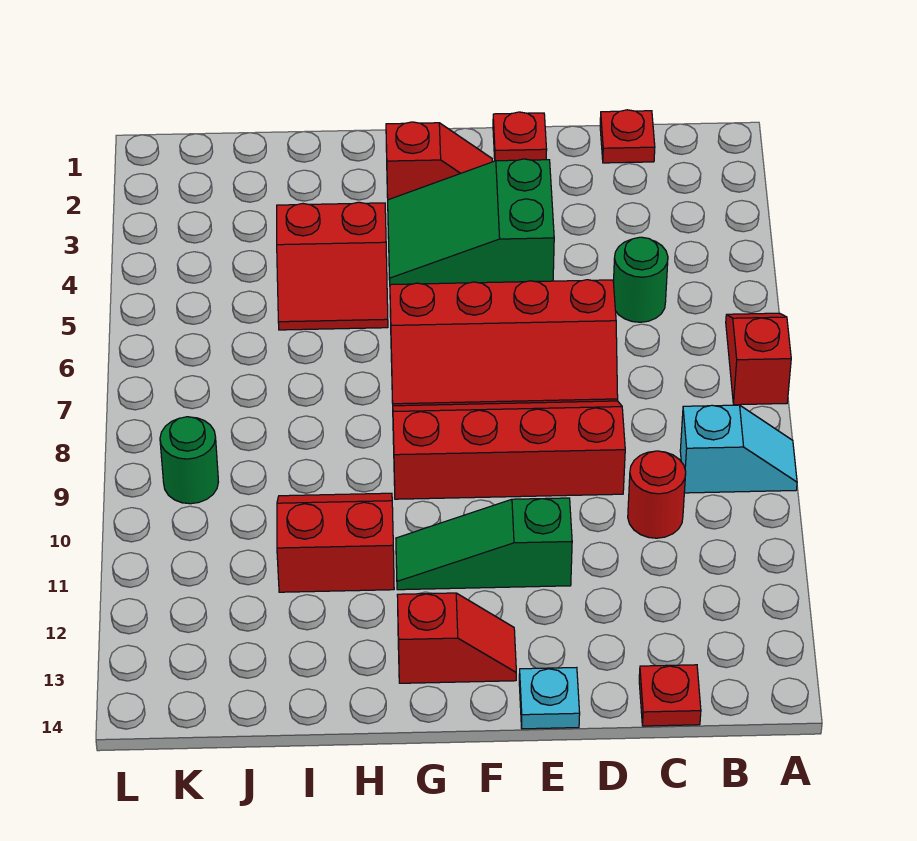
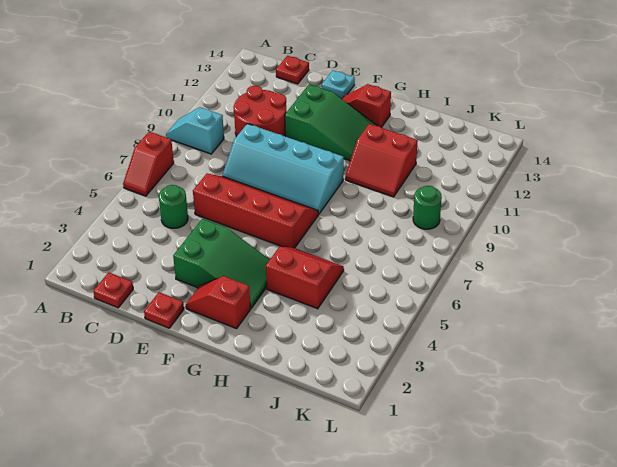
red 1x1 round brick [628,451,686,538] -> red 2x2 round brick [234,86,287,137]
red 2x4 slope [393,401,625,499] -> cyan 2x4 slope [222,124,344,214]
green 1x3 slope [396,498,572,590] -> green 2x3 slope [285,84,377,161]

